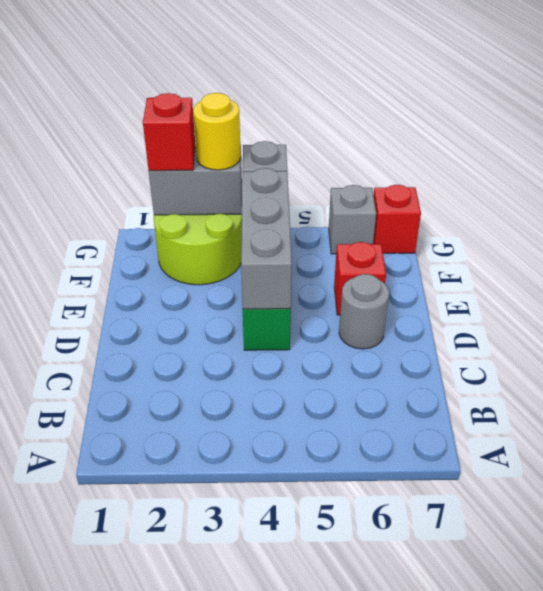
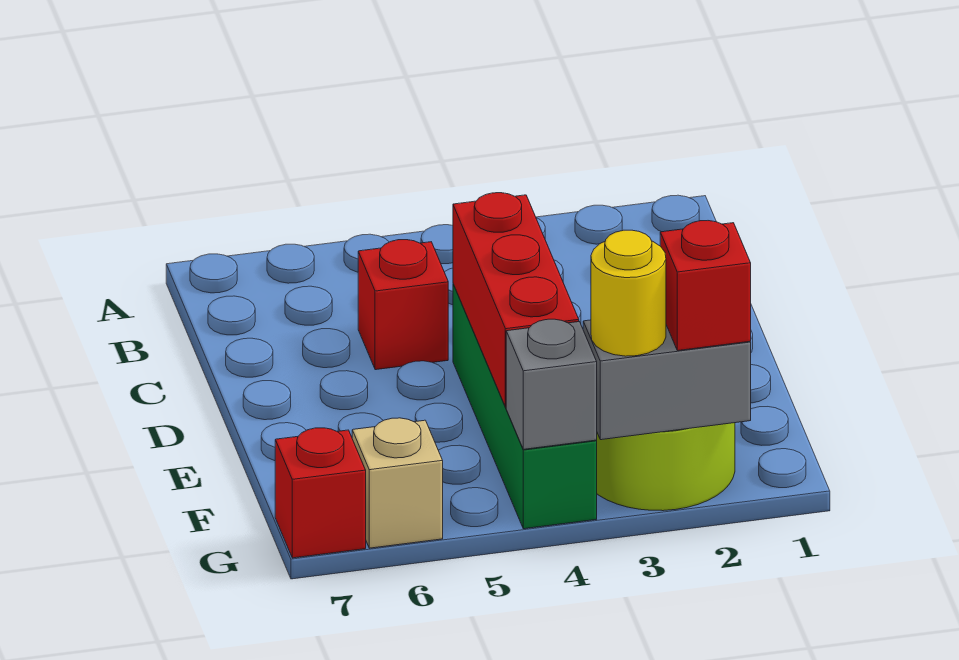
grey 1x3 brick [241,168,292,309] -> red 1x3 brick [453,193,579,407]
grey 1x1 round brick [339,274,389,349] -> none
red 1x1 brick [334,242,386,315] -> red 1x1 brick moved to [358,240,448,370]
grey 1x1 brick [329,185,376,254] -> tan 1x1 brick [352,418,443,548]

